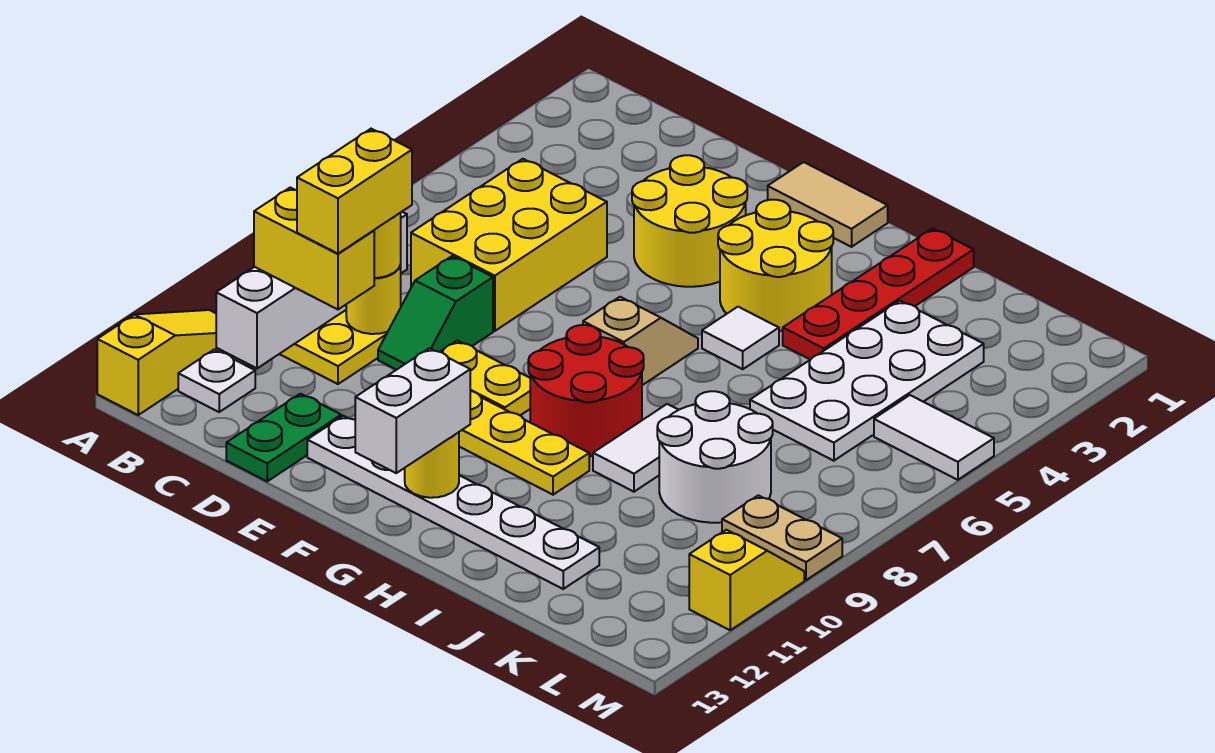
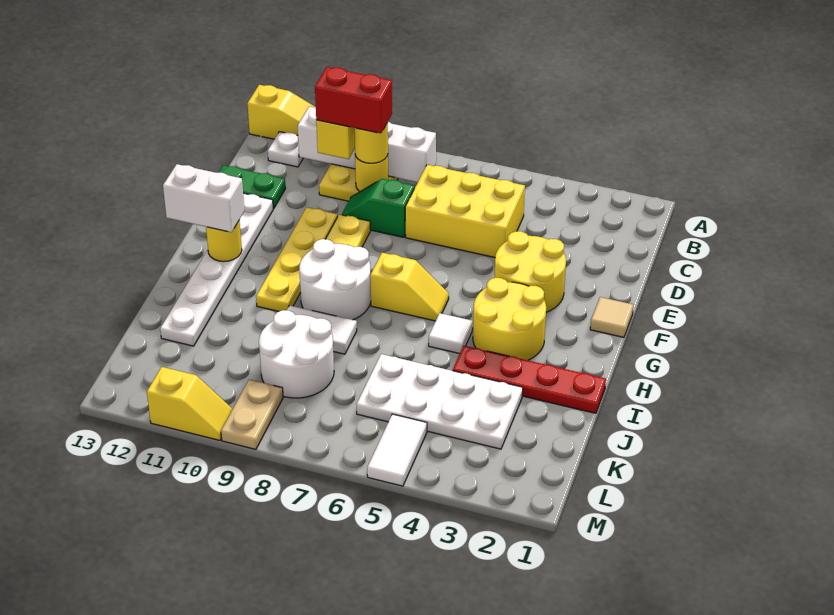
yellow 1x2 brick [297,129,412,254] -> red 1x2 brick [315,67,392,133]
tan 1x2 tile [768,162,888,247] -> tan 1x1 tile [590,297,633,337]
tan 1x2 slope [583,297,698,385] -> yellow 1x2 slope [370,253,449,321]
red 2x2 round brick [528,325,644,456] -> white 2x2 round brick [299,239,371,320]

